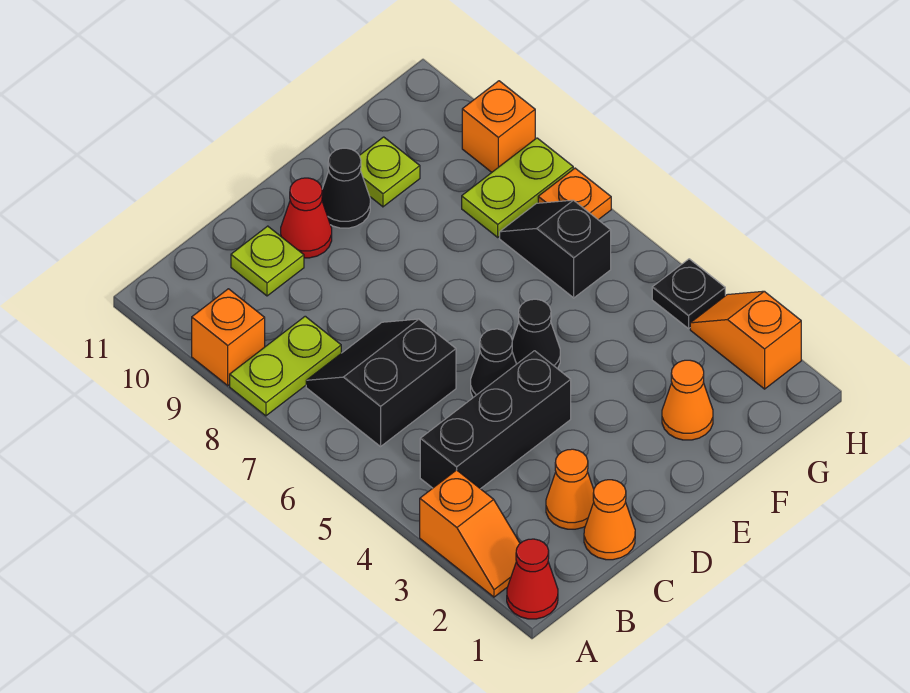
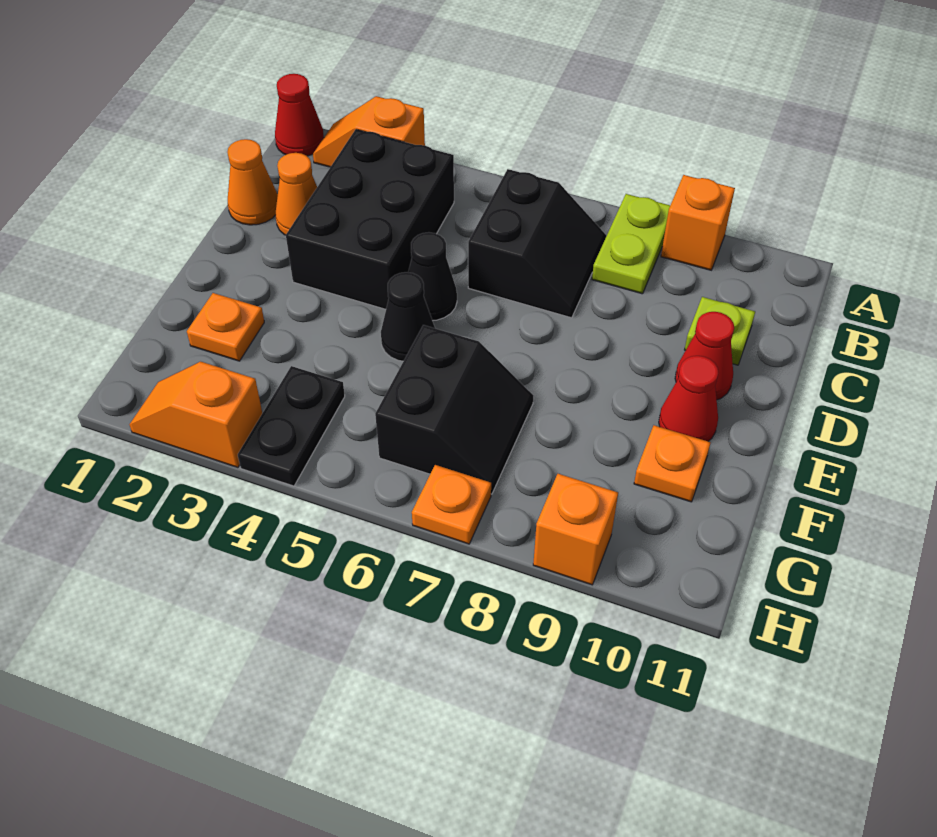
black 1x3 brick [420,351,571,489] -> black 2x3 brick [286,129,454,309]
black 1x1 cone [322,148,370,228] -> red 1x1 cone [659,356,718,441]
orange 1x1 cone [662,360,713,440] -> orange 1x1 plate [187,293,264,361]
lime 1x1 plate [359,137,420,207] -> orange 1x1 plate [634,425,711,502]
black 1x2 slope [500,200,611,298] -> black 2x2 slope [375,325,534,494]
lime 1x2 plate [462,138,573,237] -> none
orange 1x2 slope [690,291,801,389] -> orange 1x2 slope turned to [129,362,262,467]
black 1x1 plate [652,259,725,329] -> black 1x2 plate [238,366,345,486]

